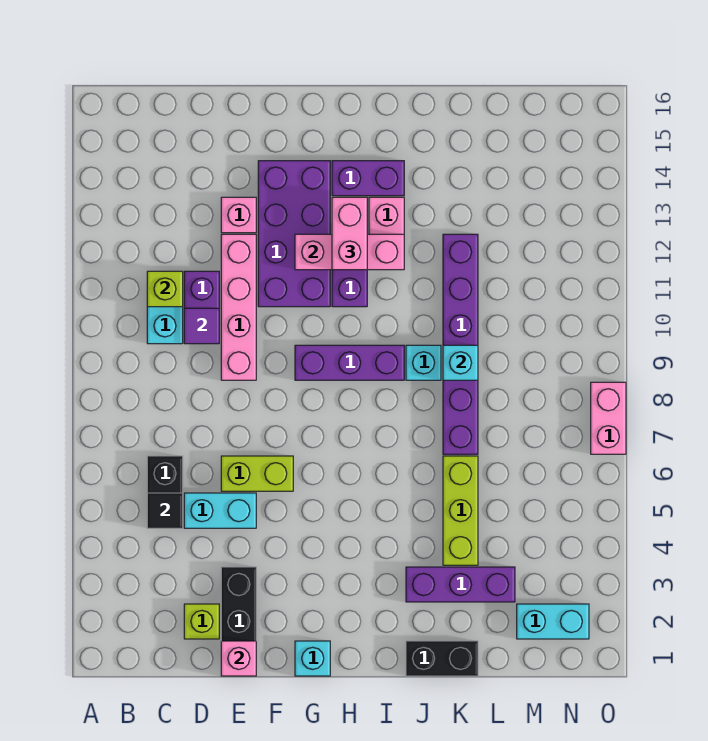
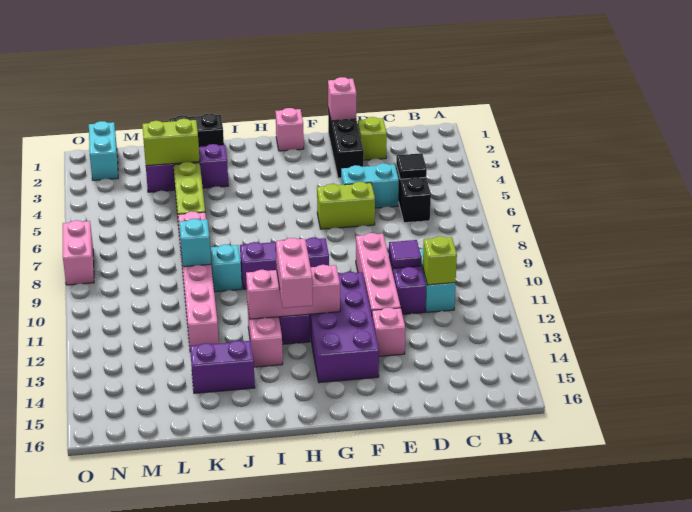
cyan 1x1 brick [295,641,330,676] -> pink 1x1 brick [275,108,304,151]
purple 1x2 brick [332,161,404,196] -> purple 1x2 brick moved to [190,341,255,393]
none -> lime 1x2 brick [142,119,200,166]
purple 1x6 brick [443,234,478,454] -> pink 1x6 brick [178,211,219,346]
cyan 1x2 brick [517,604,589,639] -> cyan 1x2 brick turned to [89,121,118,180]

